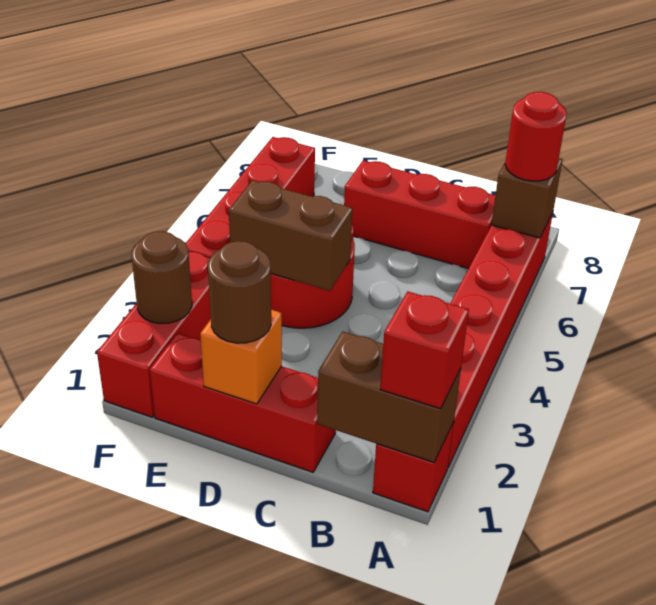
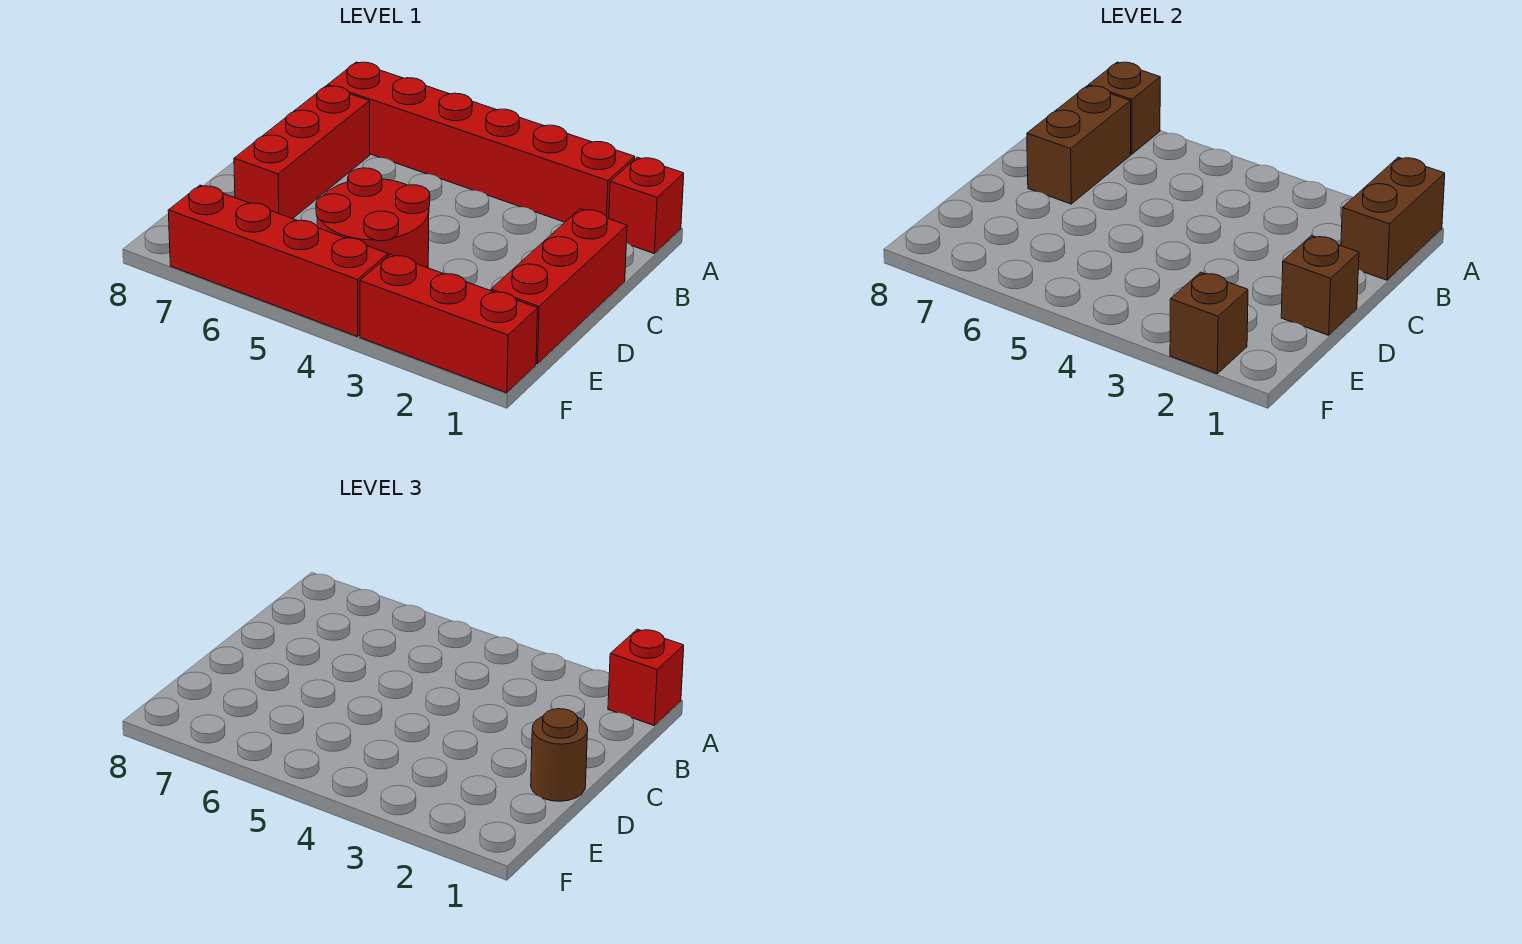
red 1x1 round brick [505,92,567,181] -> none
orange 1x1 brick [200,310,282,404] -> brown 1x1 brick [1281,236,1359,335]
brown 1x2 brick [229,180,353,291] -> brown 1x2 brick moved to [1027,86,1131,204]
brown 1x1 round brick [131,231,192,324] -> brown 1x1 brick [1170,272,1248,374]

